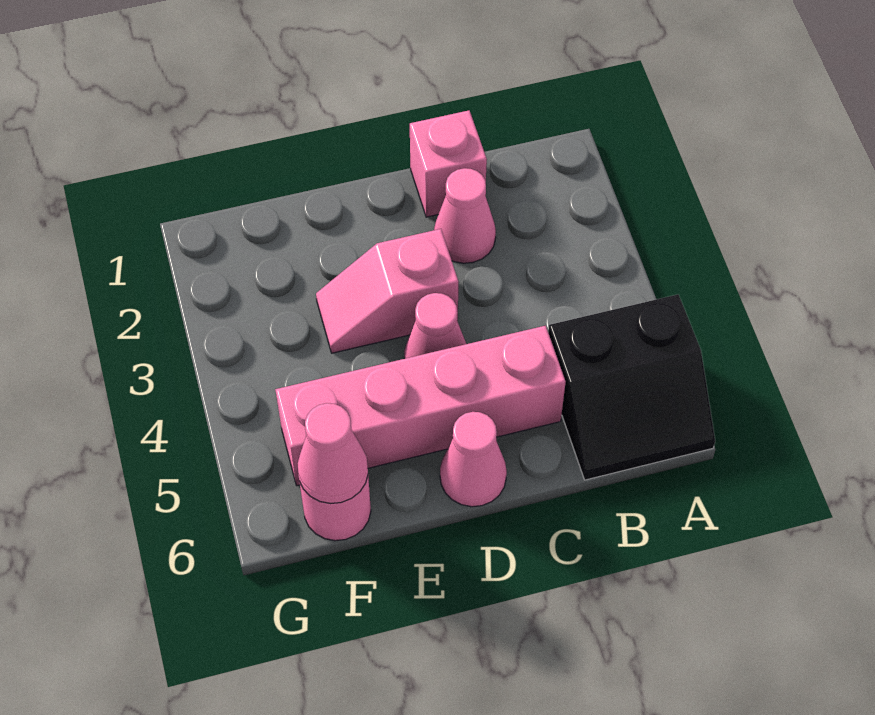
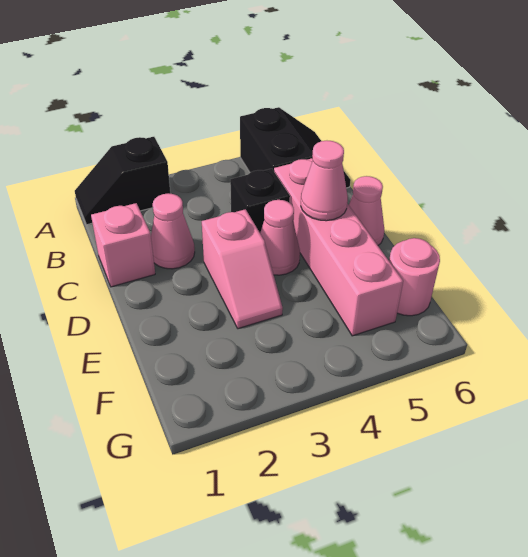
none -> black 1x2 slope [75,137,170,225]
none -> black 1x1 brick [230,169,290,232]
pink 1x1 cone [297,403,368,504] -> pink 1x1 cone moved to [301,141,348,221]

